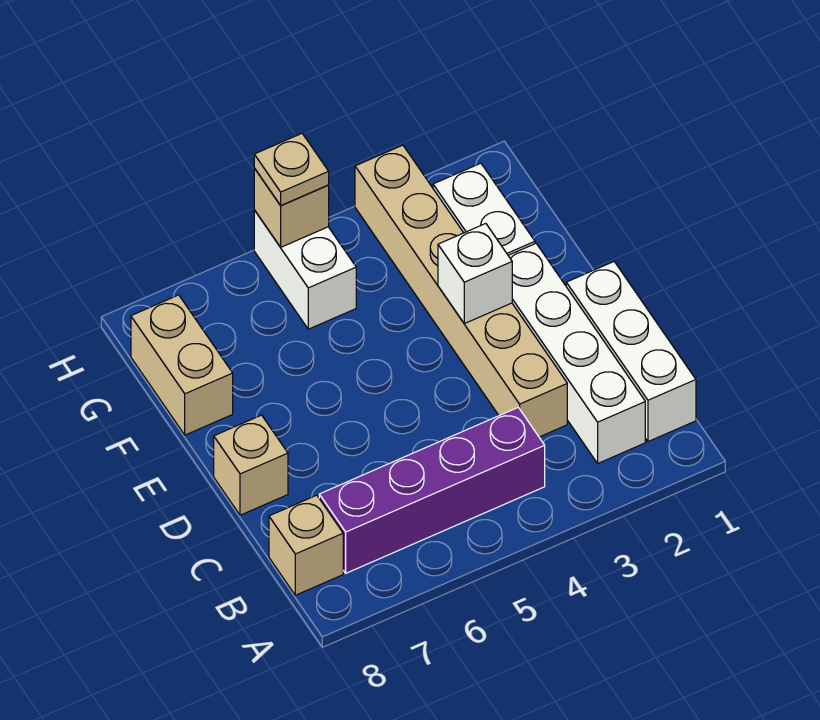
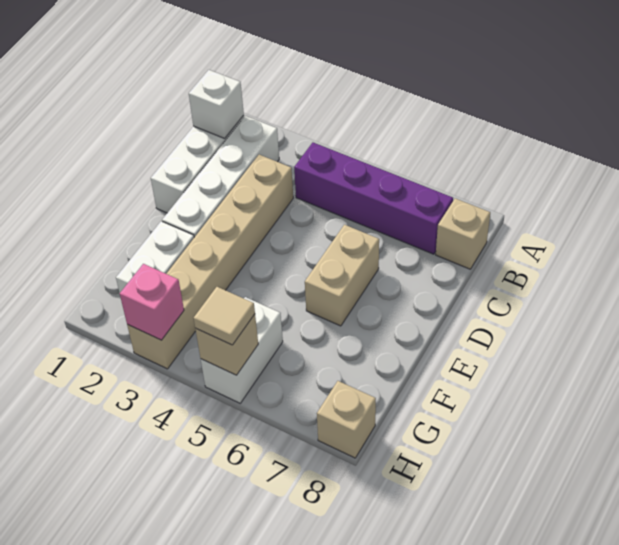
tan 1x1 brick [214,415,288,515] -> tan 1x1 brick moved to [317,381,376,458]
white 1x1 brick [438,224,512,324] -> white 1x1 brick moved to [189,70,244,138]
tan 1x2 brick [131,295,233,435] -> tan 1x2 brick moved to [305,225,379,326]
none -> pink 1x1 brick [120,264,184,340]
tan 1x1 plate [254,134,329,206] -> tan 1x1 tile [194,287,255,345]

